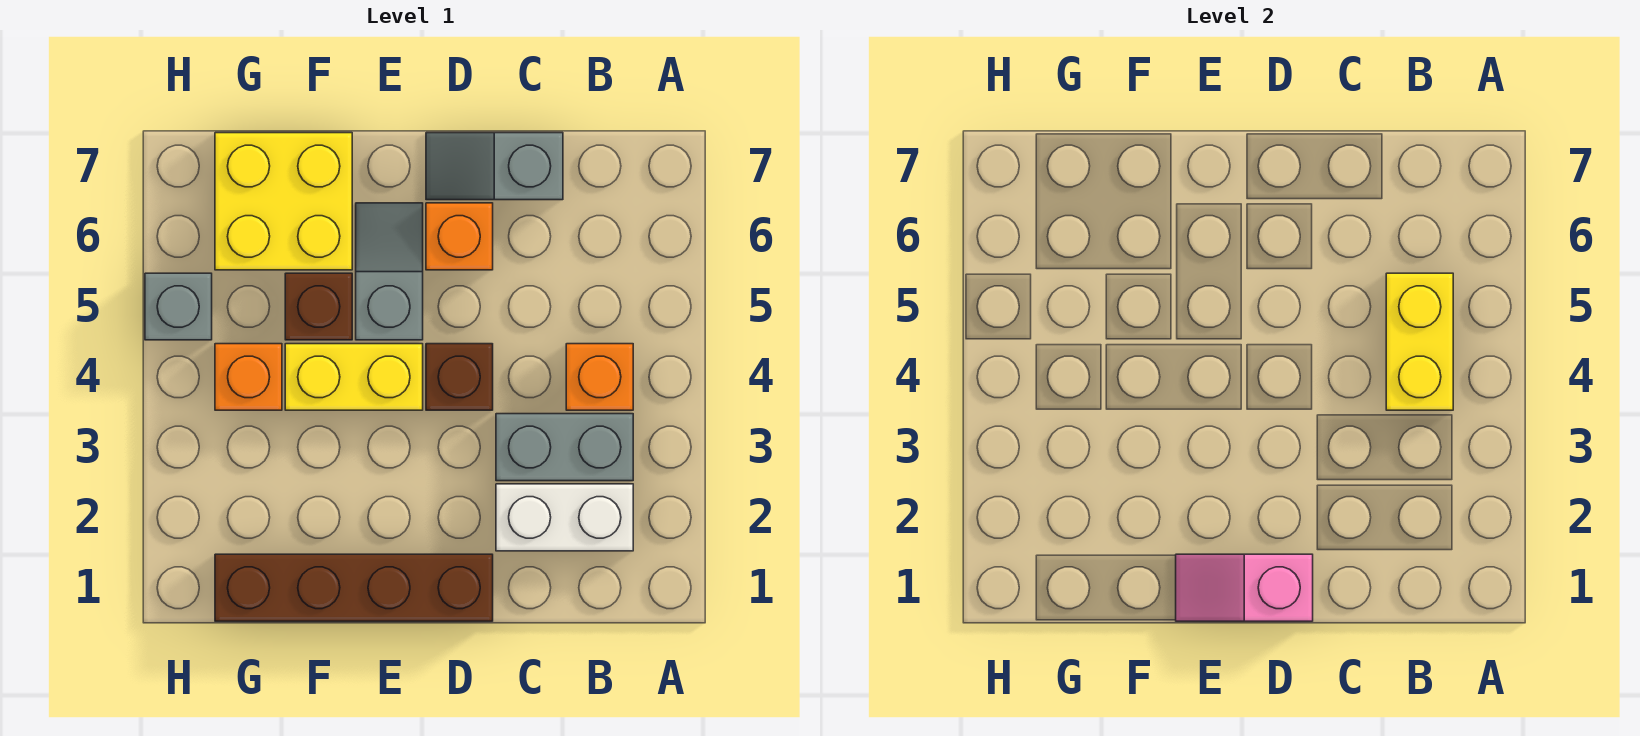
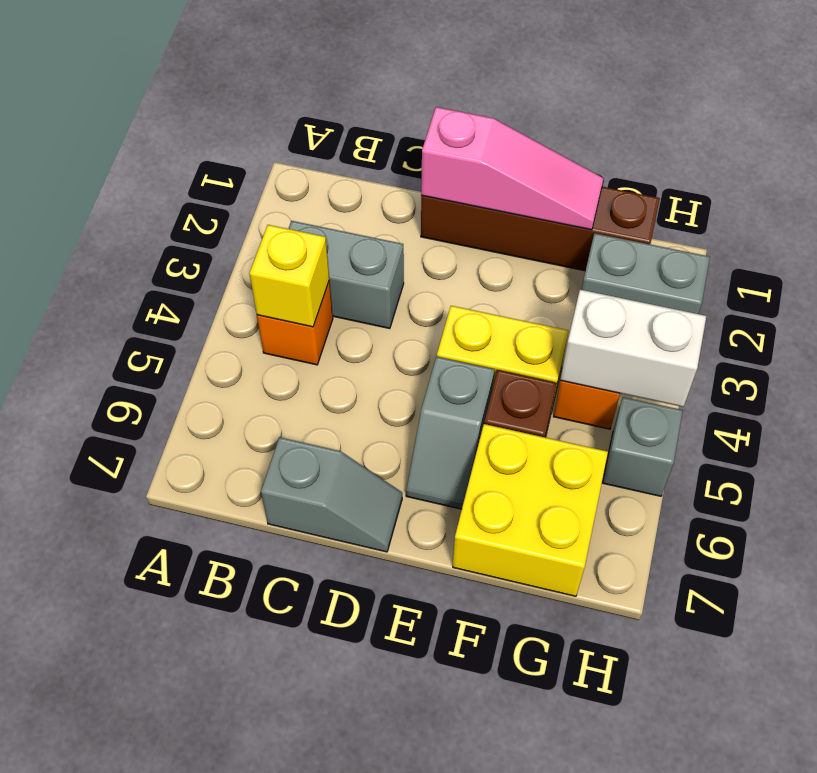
white 1x2 brick [496,484,633,551] -> white 1x2 brick moved to [560,290,706,407]
yellow 1x2 brick [1386,273,1453,410] -> yellow 1x1 brick [249,225,329,327]
pink 1x2 slope [1176,554,1313,621] -> pink 1x3 slope [421,107,604,230]
brown 1x1 brick [426,344,493,410] -> none
orange 1x1 brick [426,203,493,270] -> none
none -> grey 1x2 brick [582,233,710,314]

